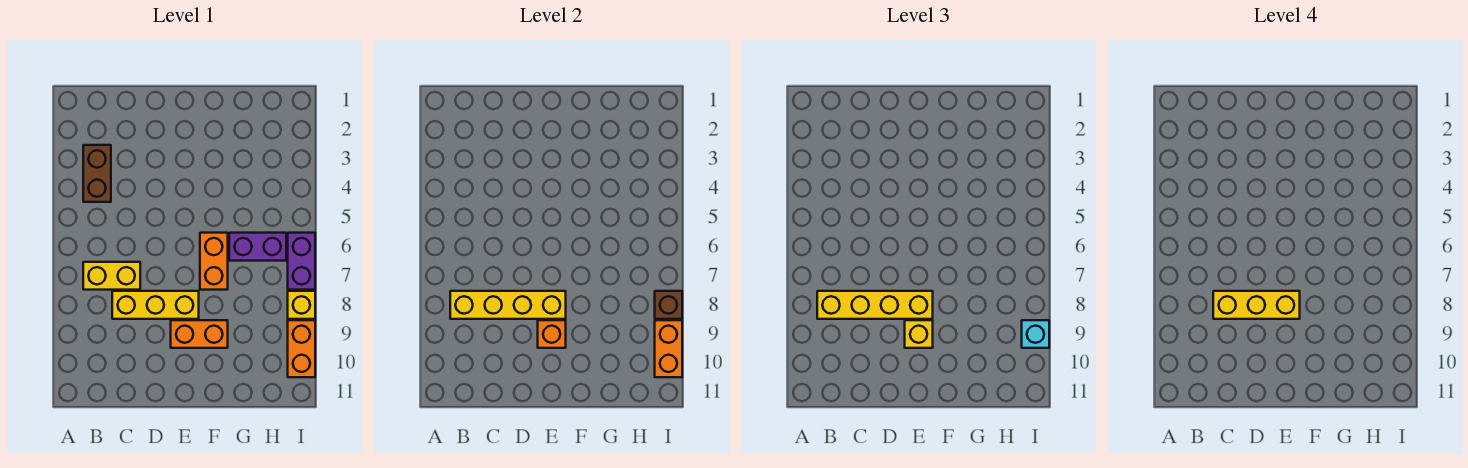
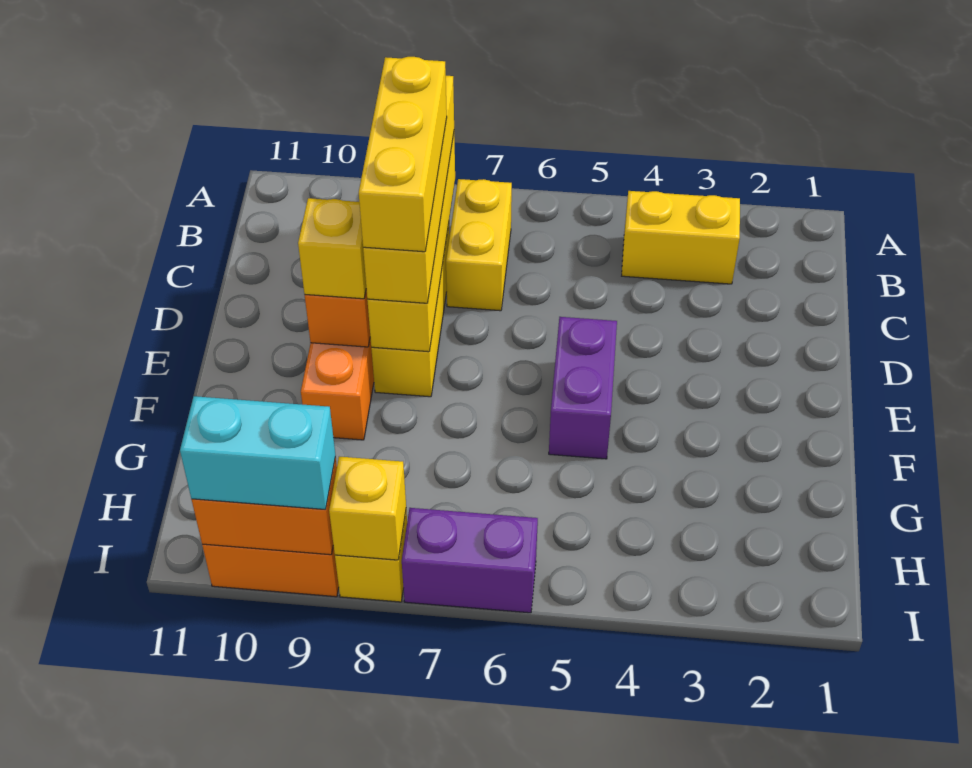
brown 1x2 brick [83,145,111,202] -> yellow 1x2 brick [622,191,740,284]
orange 1x2 brick [200,233,228,290] -> none
purple 1x2 brick [229,233,286,261] -> purple 1x2 brick moved to [549,317,617,459]
brown 1x1 brick [655,291,682,319] -> yellow 1x1 brick [329,457,406,560]
cyan 1x1 brick [1022,320,1049,348] -> cyan 1x2 brick [180,396,336,510]

